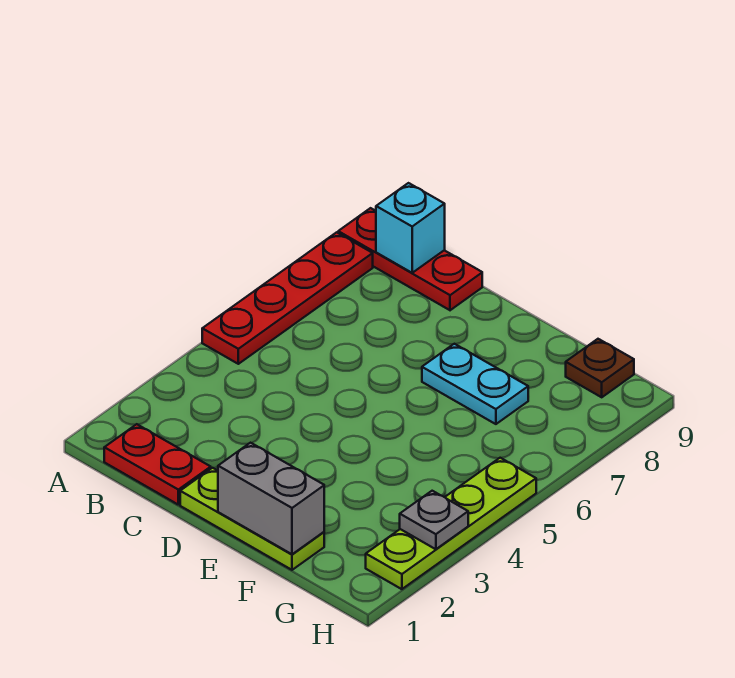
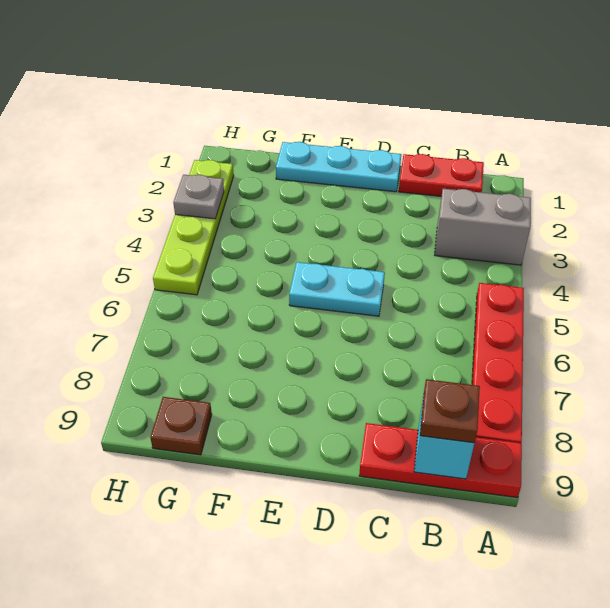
none -> brown 1x1 plate [420,379,480,443]
lime 1x3 plate [180,468,324,570] -> cyan 1x3 plate [276,142,401,192]
grey 1x2 brick [218,443,324,554] -> grey 1x2 brick moved to [435,189,531,265]
cyan 1x2 plate [422,344,528,424] -> cyan 1x2 plate moved to [289,262,385,316]

